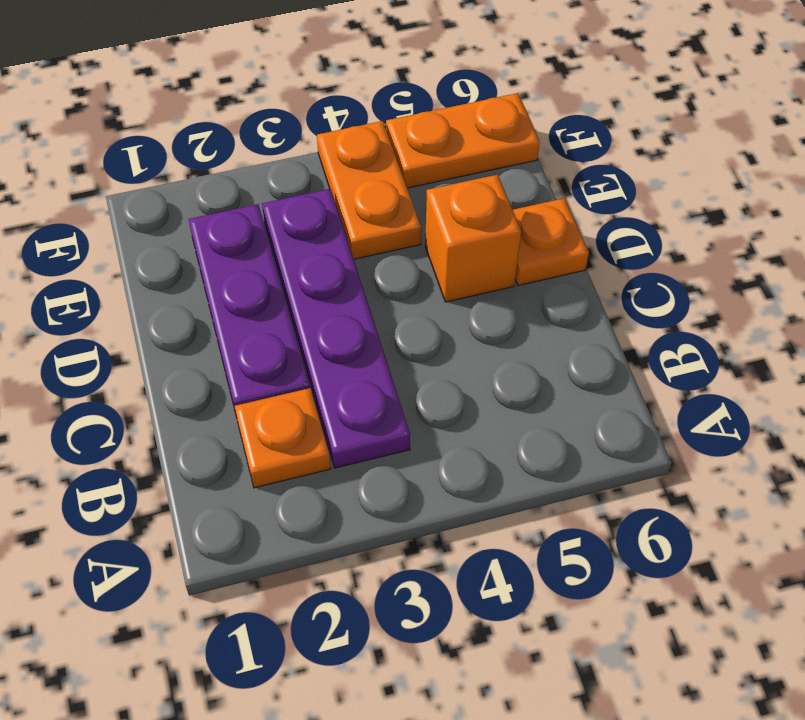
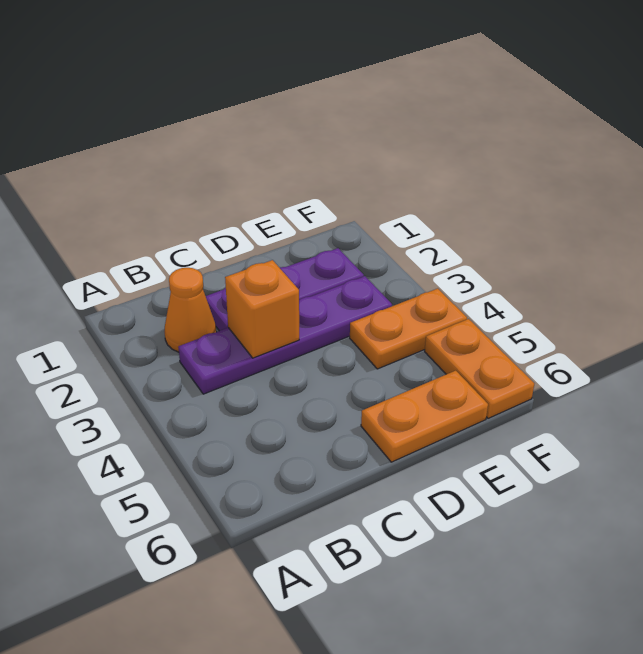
orange 1x1 plate [234,388,331,488] -> orange 1x1 cone [164,268,216,352]
orange 1x1 brick [425,175,521,302] -> orange 1x1 brick moved to [225,260,299,358]
orange 1x1 plate [513,198,589,285] -> orange 1x2 plate [361,371,488,462]

